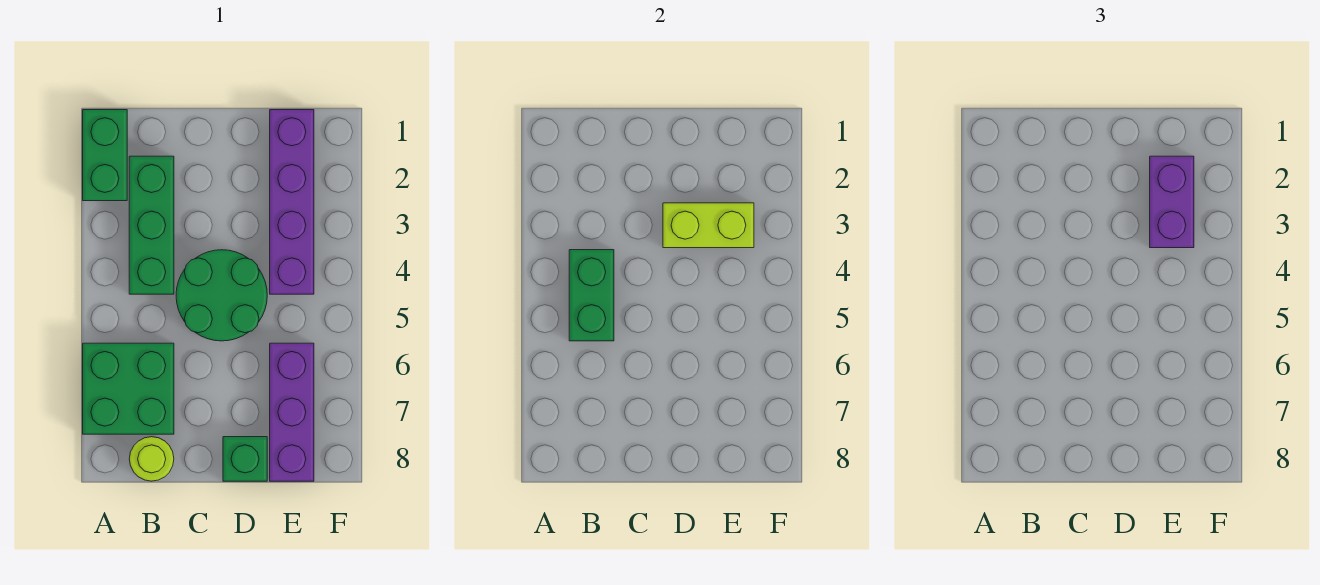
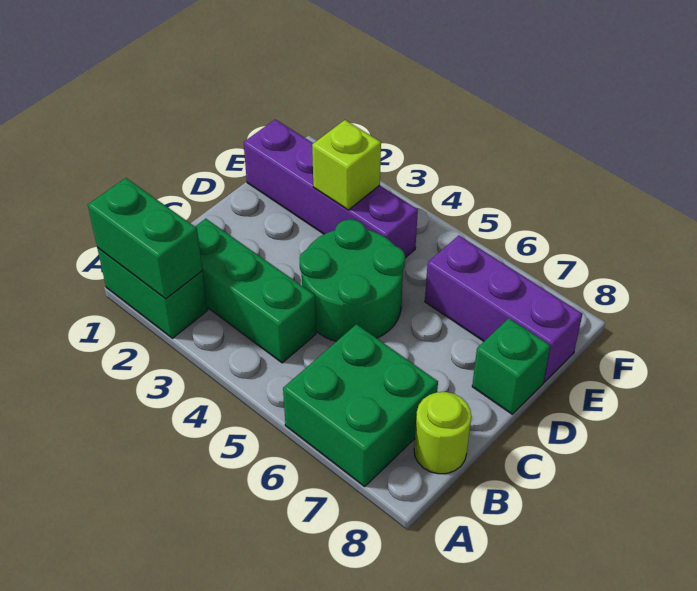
green 1x2 brick [569,250,614,341] -> green 1x2 brick moved to [88,178,202,299]
lime 1x2 brick [663,203,754,248] -> lime 1x1 brick [312,120,381,210]
purple 1x2 brick [1150,156,1194,248] -> none

